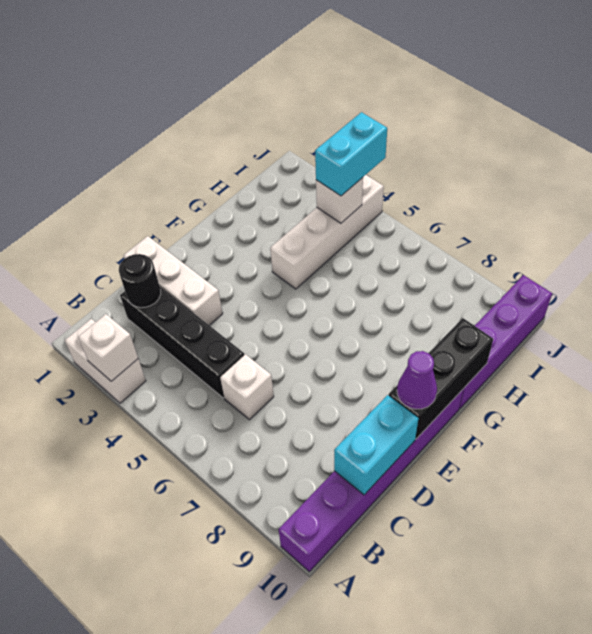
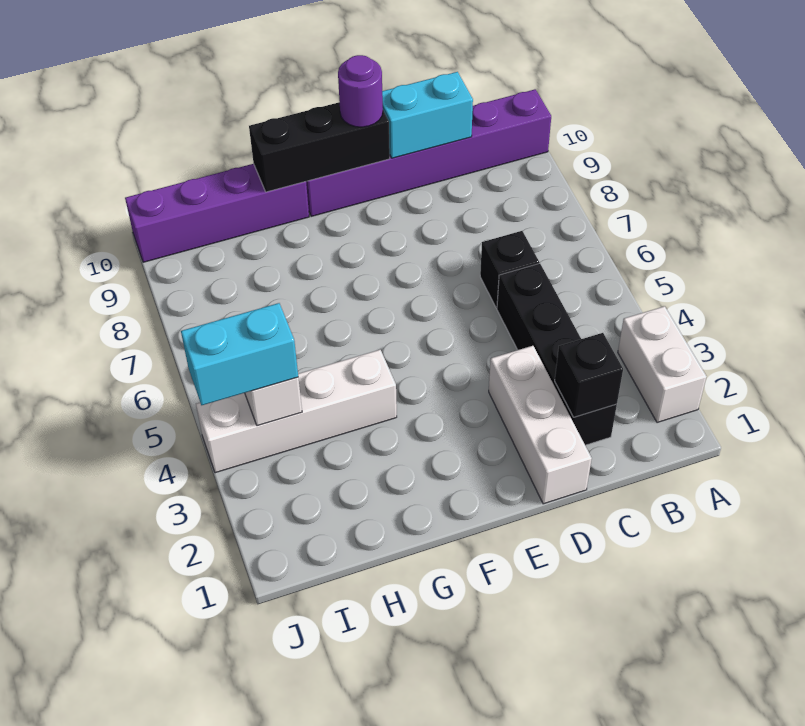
white 1x1 brick [78,314,138,381] -> none
black 1x1 round brick [119,254,161,308] -> black 1x1 brick [555,333,623,417]
white 1x1 brick [220,354,274,420] -> black 1x1 brick [480,231,539,308]
purple 1x1 cone [397,351,437,409] -> purple 1x1 round brick [338,55,383,127]

